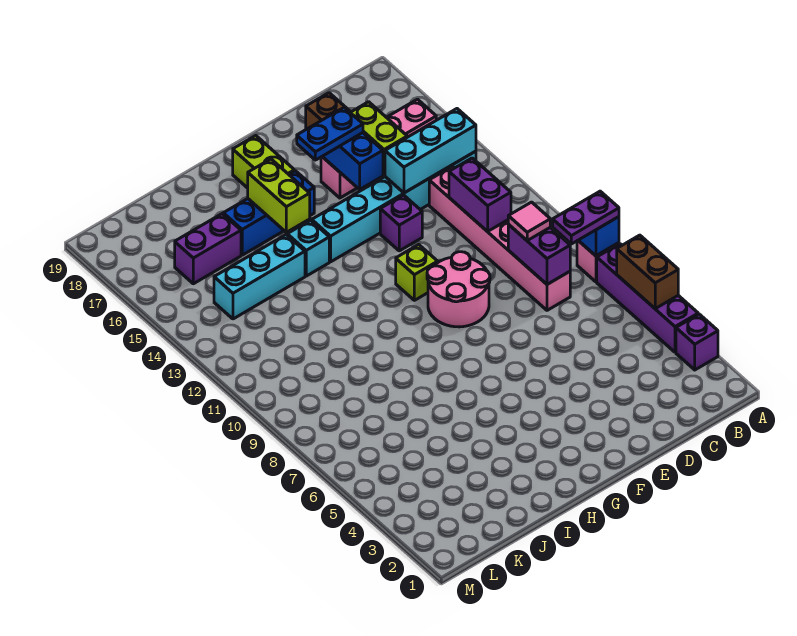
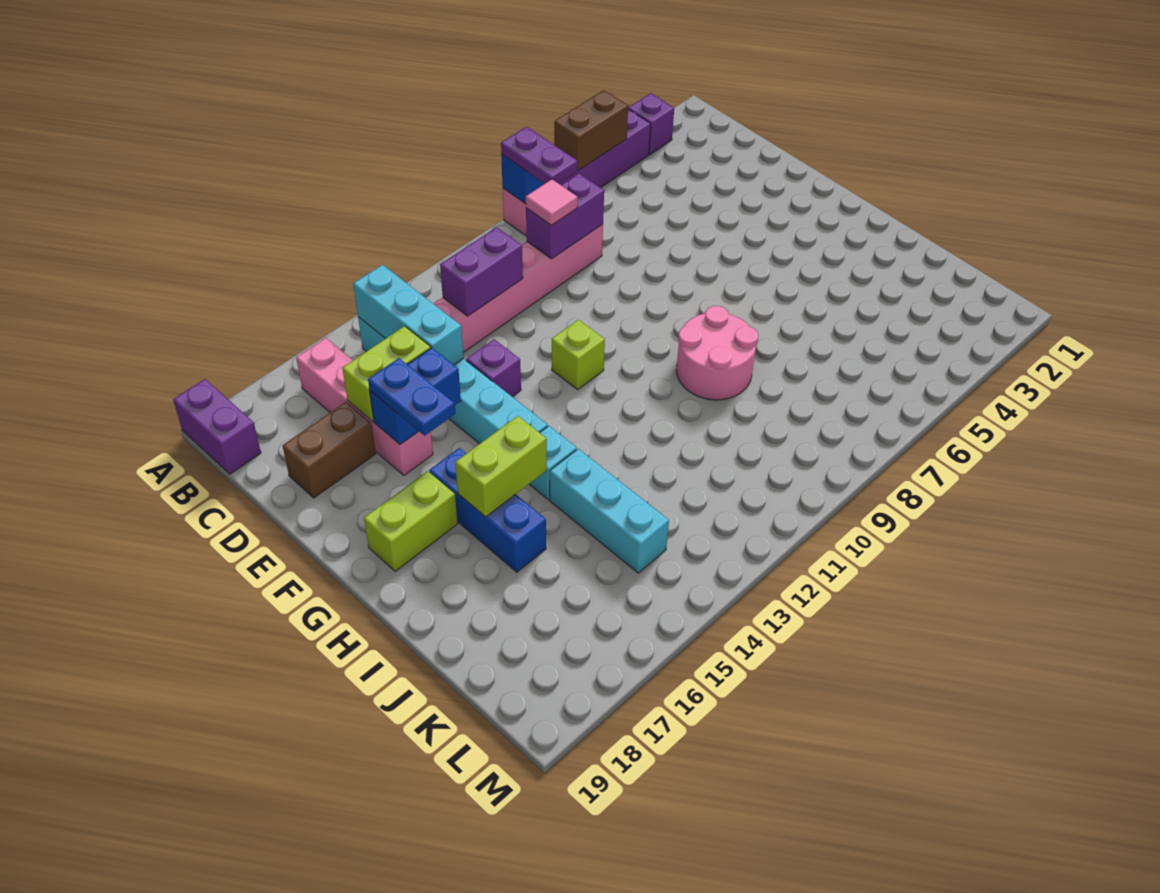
pink 2x2 round brick [427,252,490,327] -> pink 2x2 round brick moved to [677,306,758,400]
purple 1x2 brick [175,214,241,284] -> purple 1x2 brick moved to [173,379,261,474]

